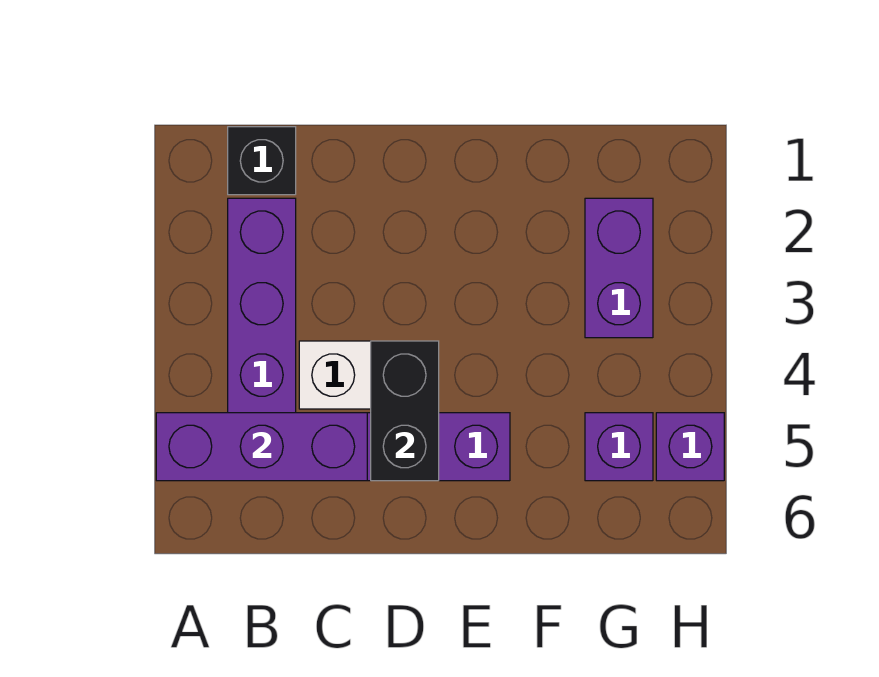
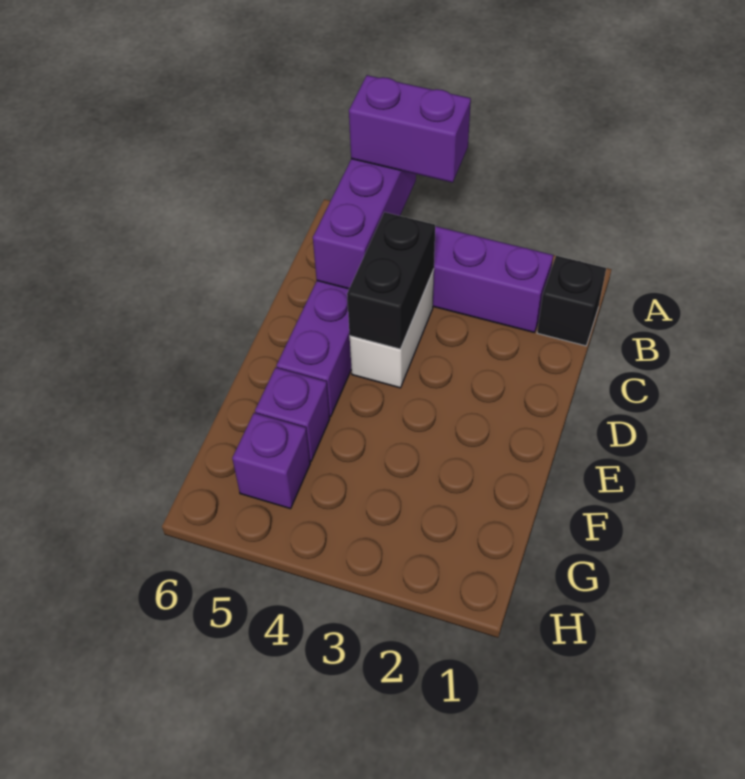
black 1x2 brick [371,341,439,481] -> black 1x2 brick turned to [347,212,435,349]
purple 1x2 brick [585,198,653,338] -> purple 1x2 brick moved to [349,75,471,183]
purple 1x1 brick [656,413,724,481] -> purple 1x1 brick moved to [255,368,330,462]

